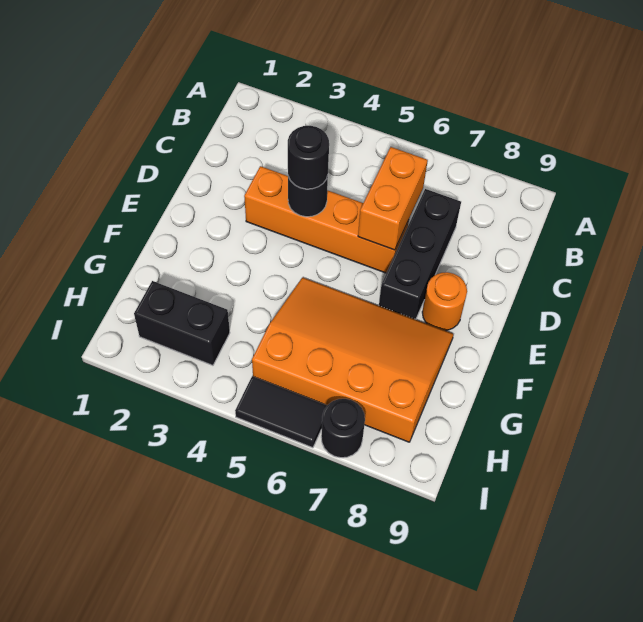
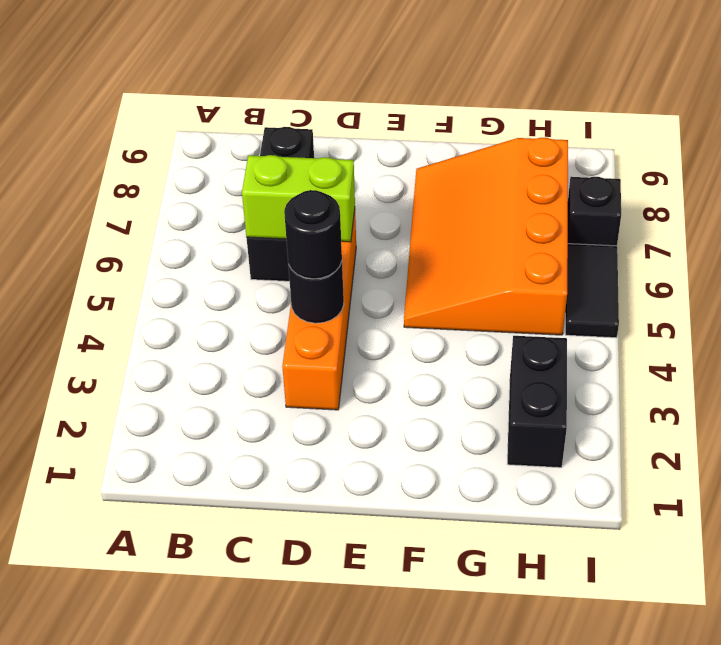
orange 1x2 brick [358,147,428,250] -> lime 1x2 brick [242,155,355,242]
black 1x3 brick [379,189,461,320] -> black 1x3 brick turned to [246,127,314,281]
orange 1x1 round brick [422,272,467,331] -> none
black 1x1 round brick [321,399,365,458] -> black 1x1 brick [568,177,621,246]

